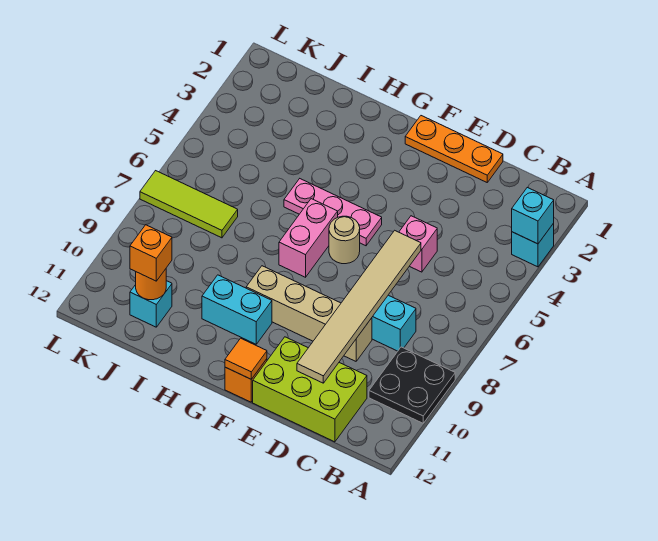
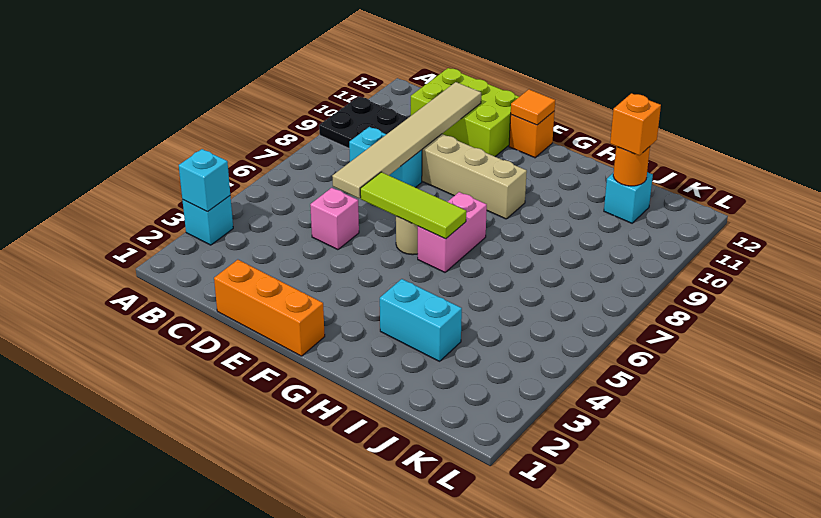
orange 1x3 plate [405,116,503,182] -> orange 1x3 brick [214,260,325,356]
pink 1x3 plate [284,179,382,246] -> none
cyan 1x2 brick [202,275,272,344] -> cyan 1x2 brick moved to [380,279,462,361]
lime 1x3 tile [140,171,238,238] -> lime 1x3 tile moved to [360,172,466,239]

